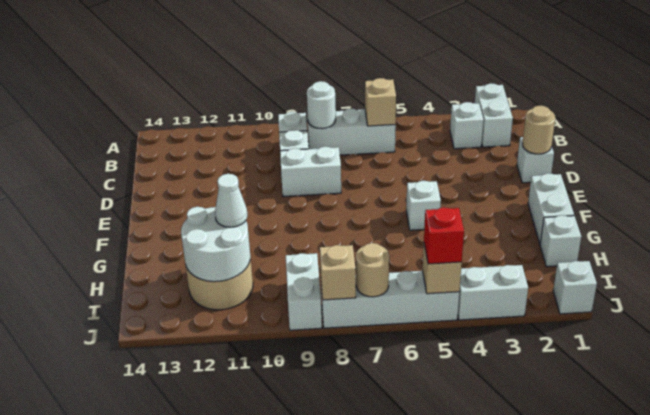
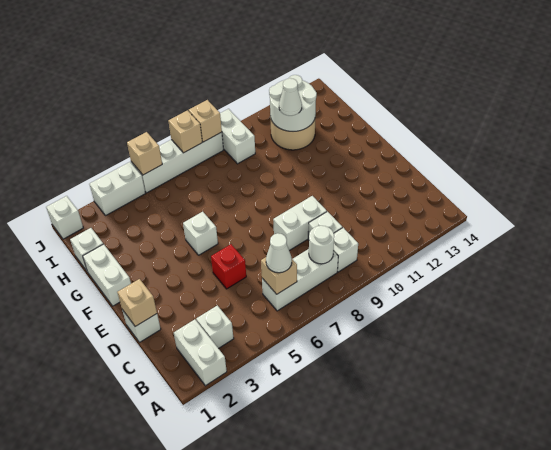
none -> white 1x1 cone [266,233,292,273]
tan 1x1 round brick [523,106,555,154] -> tan 1x1 brick [117,279,157,326]
red 1x1 brick [424,207,464,264] -> red 1x1 brick moved to [211,244,246,289]
tan 1x1 round brick [356,243,389,297] -> tan 1x1 brick [168,110,202,153]

